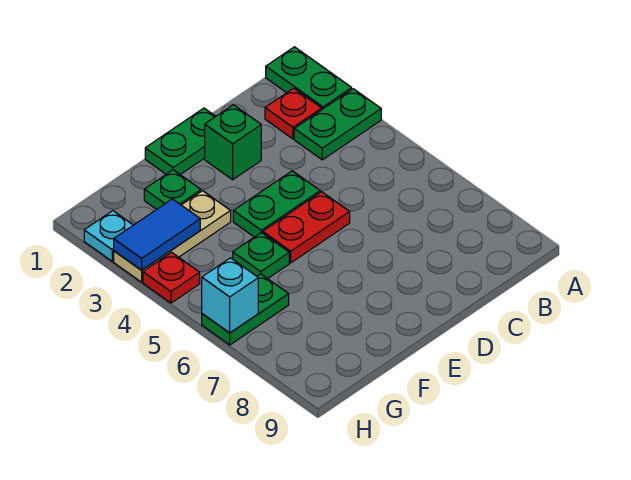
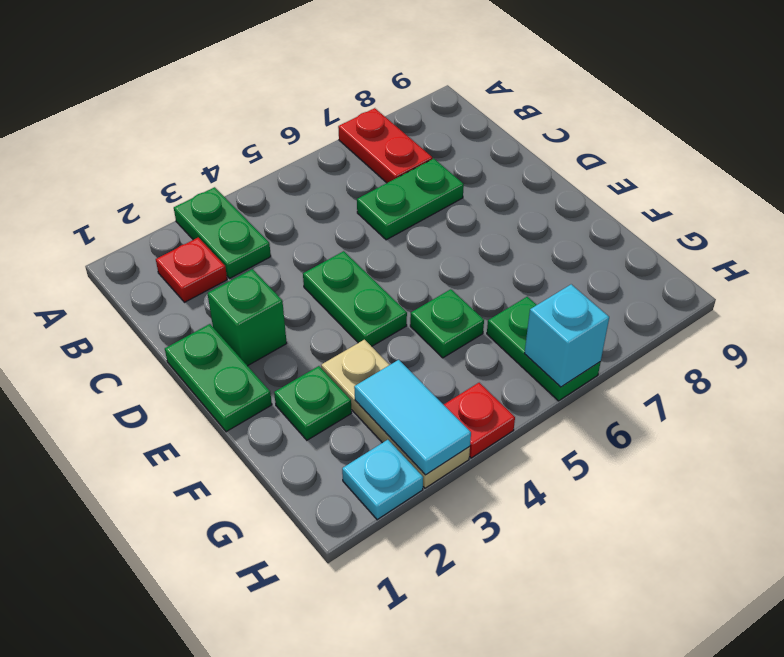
green 1x2 plate [266,47,352,109] -> green 1x2 plate moved to [357,159,464,240]
red 1x2 plate [263,192,350,263] -> red 1x2 plate moved to [338,108,432,183]
blue 1x2 tile [114,199,200,270] -> cyan 1x2 tile [354,360,471,475]

